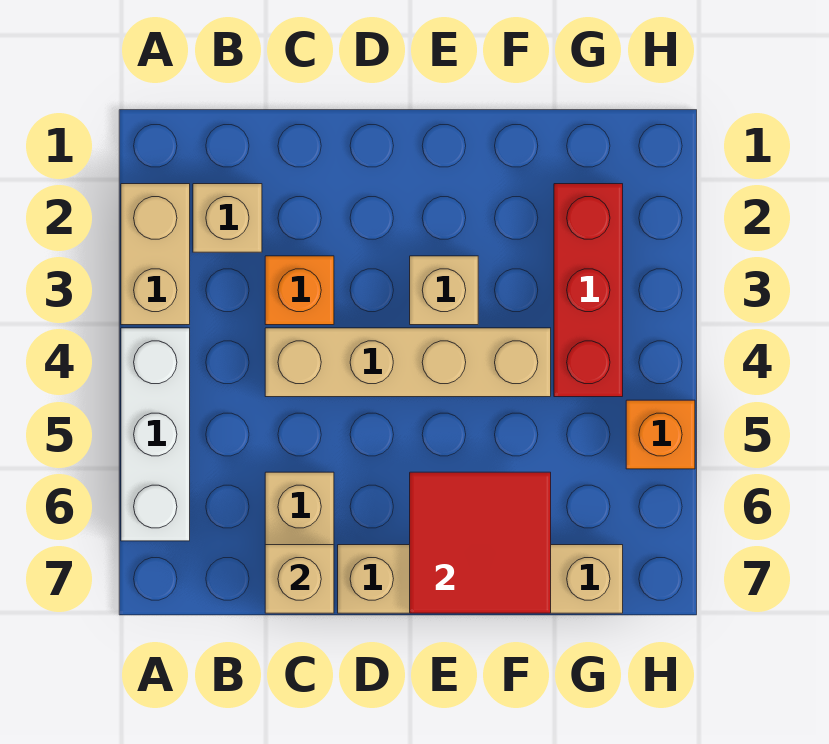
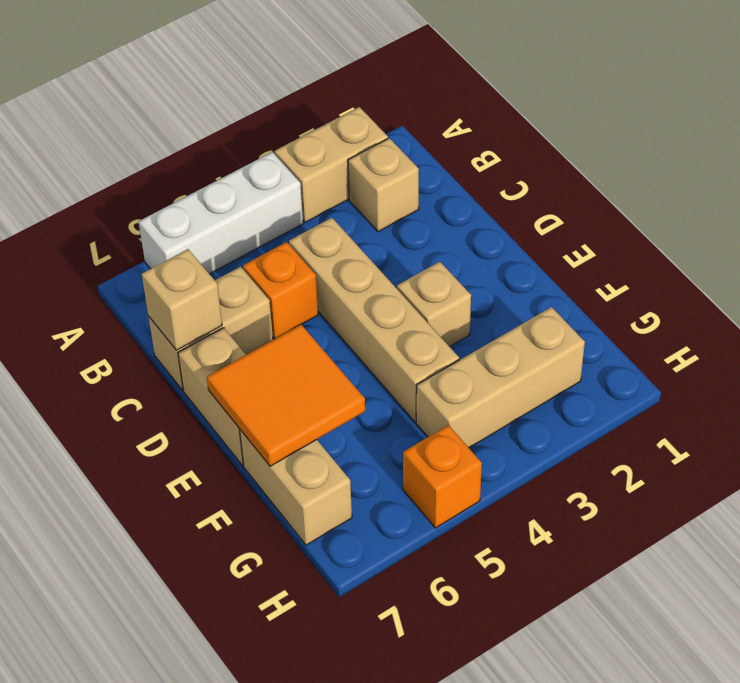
orange 1x1 brick [265,256,334,325] -> orange 1x1 brick moved to [243,242,318,338]
red 2x2 tile [410,472,551,613] -> orange 2x2 tile [207,325,365,466]
red 1x3 brick [554,184,623,397] -> tan 1x3 brick [416,307,585,448]

